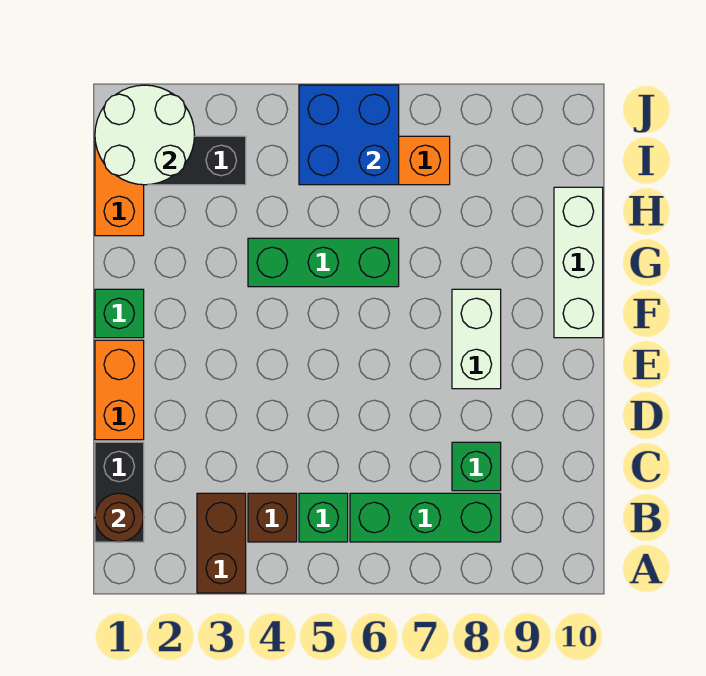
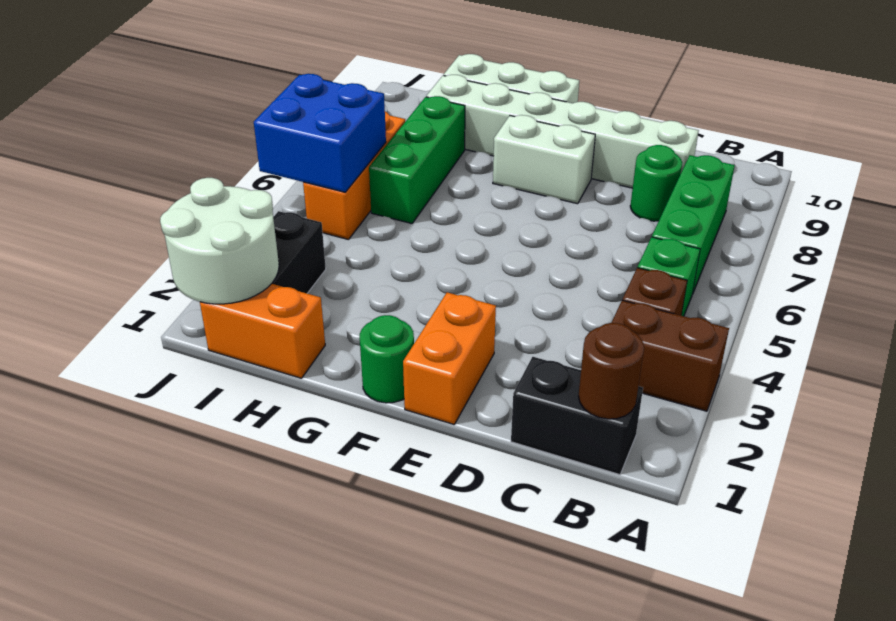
green 1x1 brick [452,442,501,491] -> green 1x1 round brick [630,145,682,221]
none -> white 1x6 brick [426,75,699,188]
orange 1x2 brick [95,340,144,440] -> orange 1x2 brick turned to [403,292,496,424]
green 1x1 brick [95,289,144,338] -> green 1x1 round brick [360,315,414,403]
green 1x3 brick [248,238,399,287] -> green 1x3 brick moved to [369,96,465,224]

